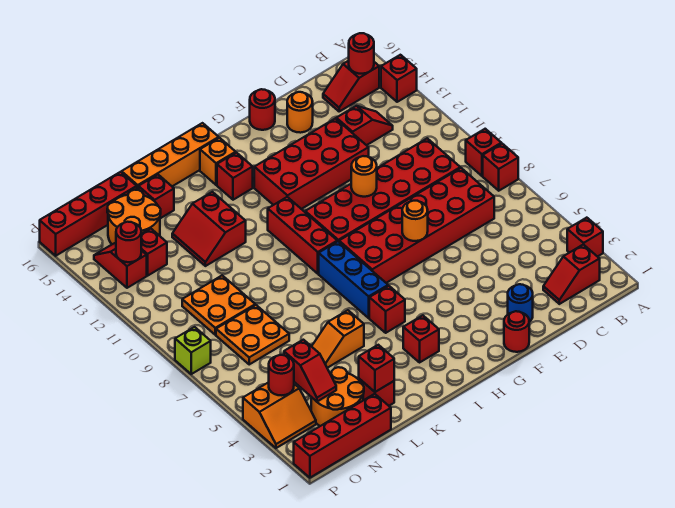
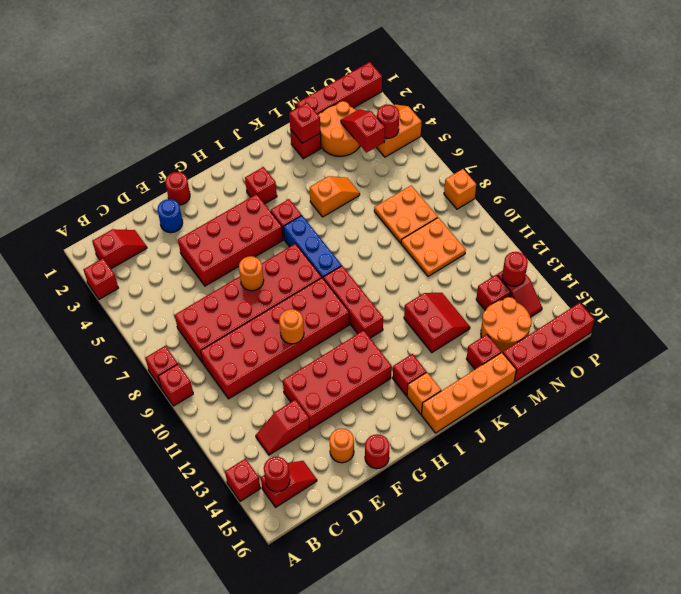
none -> red 2x4 brick [178,194,283,286]
lime 1x1 brick [175,327,211,374] -> orange 1x1 brick [444,169,476,209]

